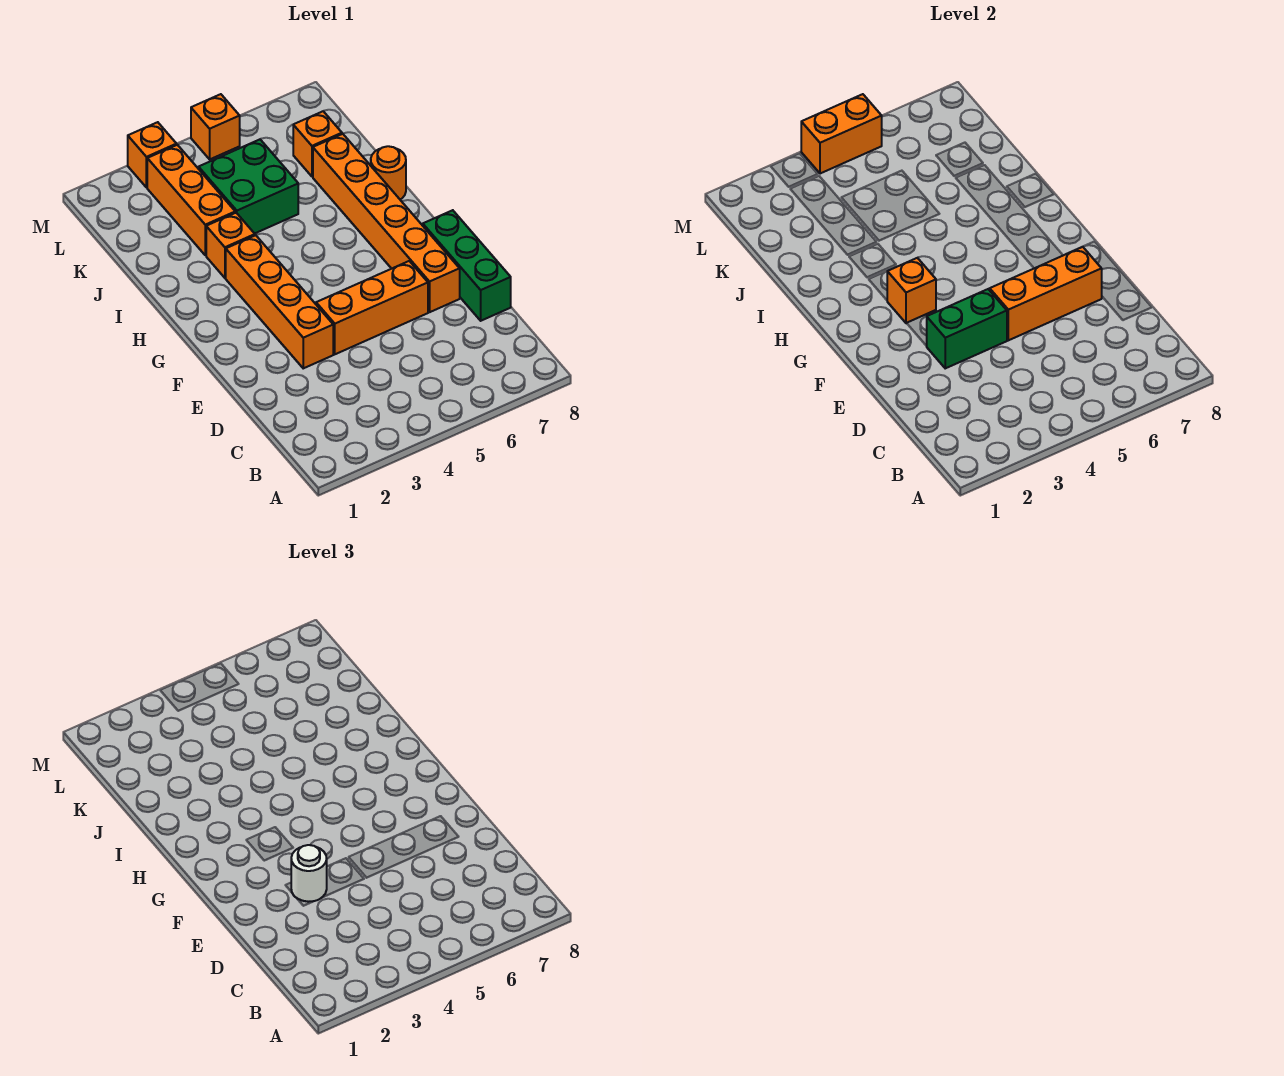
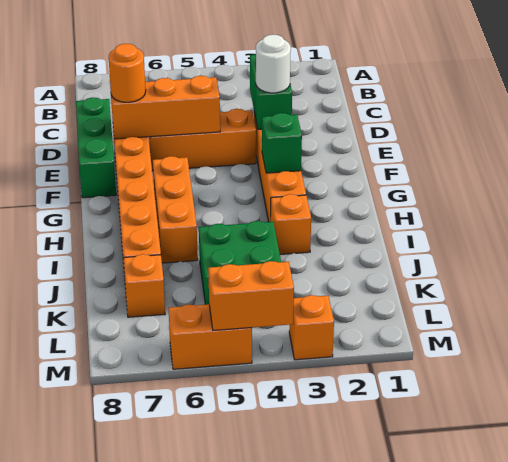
green 1x2 brick [927,289,1007,368] -> green 1x2 brick turned to [250,55,292,129]
orange 1x1 brick [887,258,936,323] -> green 1x1 brick [262,113,302,173]
orange 1x1 round brick [371,146,406,200] -> orange 1x1 round brick moved to [109,44,146,102]
orange 1x3 brick [147,145,235,255] -> orange 1x3 brick moved to [153,156,198,263]
orange 1x1 brick [191,94,240,159] -> orange 1x2 brick [169,304,252,369]

